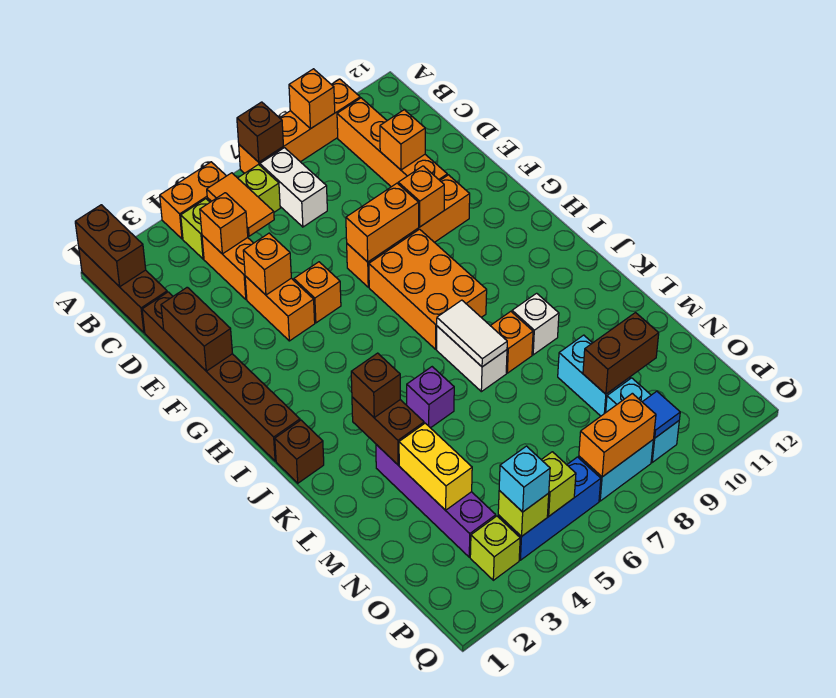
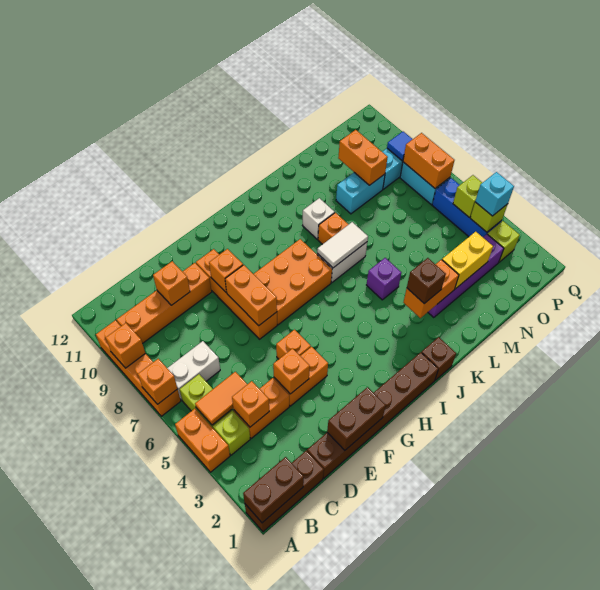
brown 1x1 brick [237,102,283,162] -> orange 1x1 brick [138,359,177,404]
brown 1x2 brick [352,397,424,465] -> orange 1x2 brick [403,260,459,318]
brown 1x2 brick [583,313,659,394] -> orange 1x2 brick [338,130,388,185]

